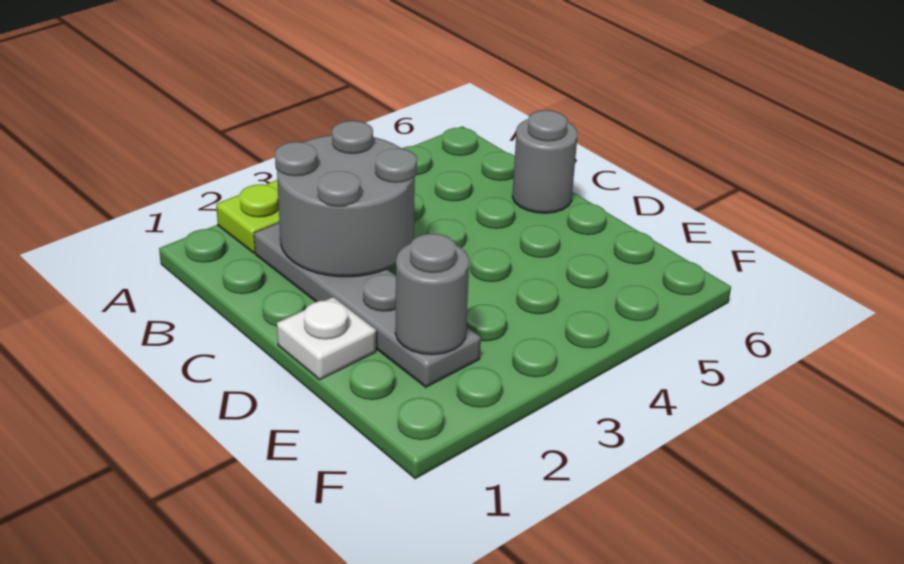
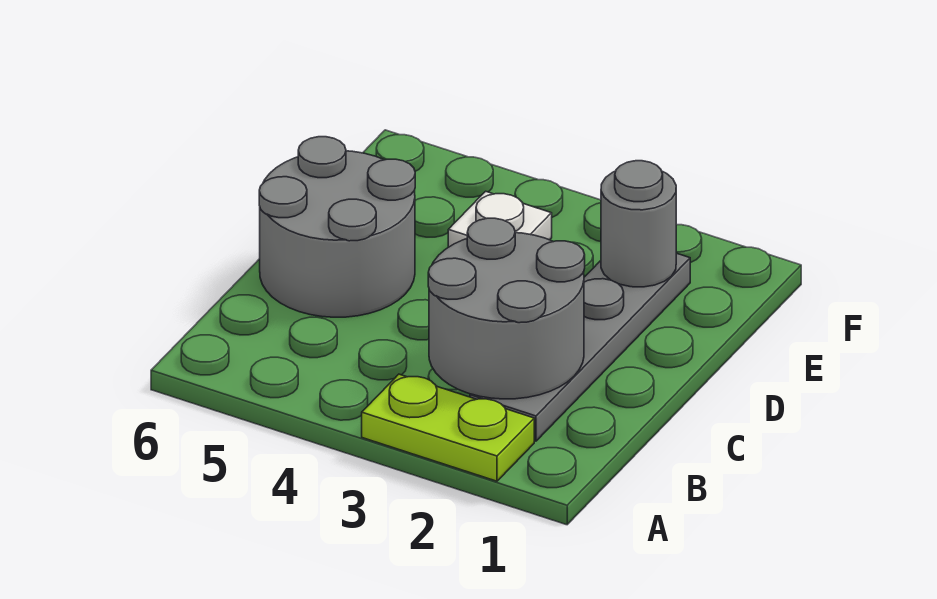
grey 1x1 round brick [512,110,577,213] -> grey 2x2 round brick [259,137,415,317]
white 1x1 plate [277,297,376,380] -> white 1x1 plate moved to [448,191,552,247]

